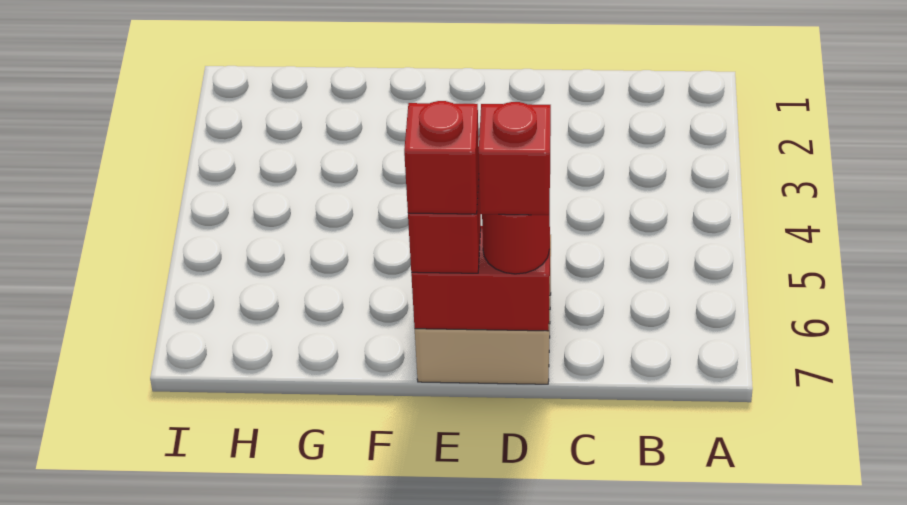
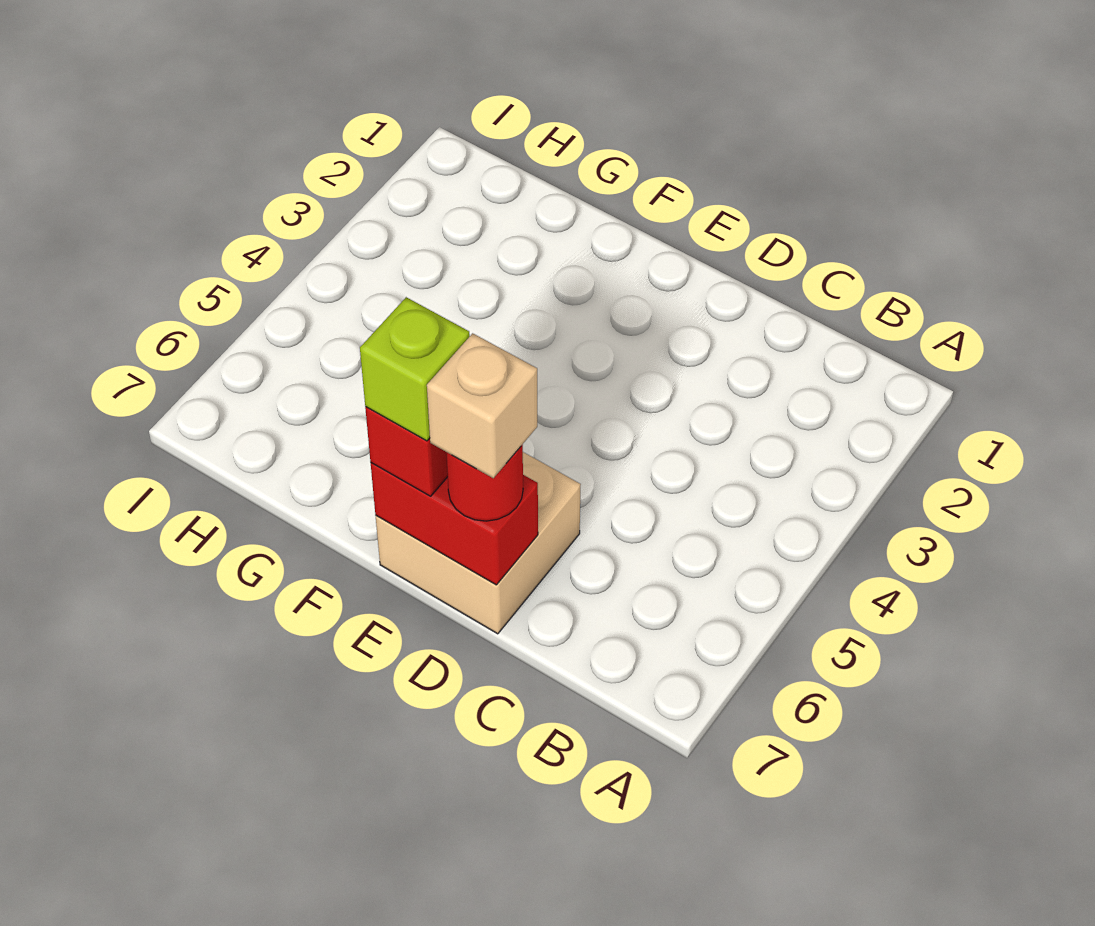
red 1x1 brick [479,102,551,215] -> tan 1x1 brick [427,333,537,478]
red 1x1 brick [404,101,479,214] -> lime 1x1 brick [360,297,470,441]

